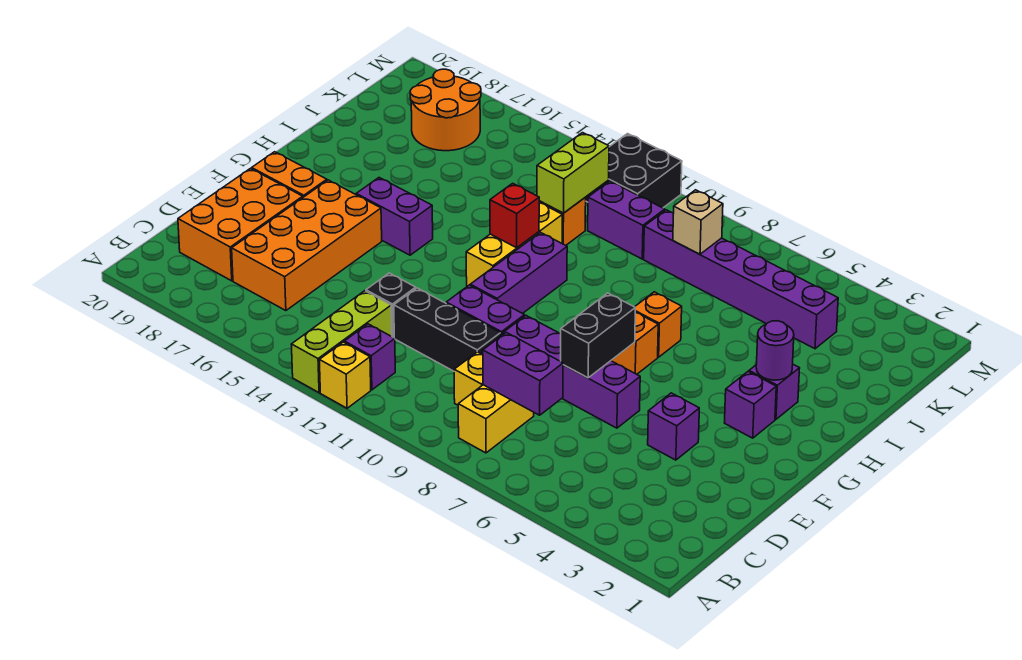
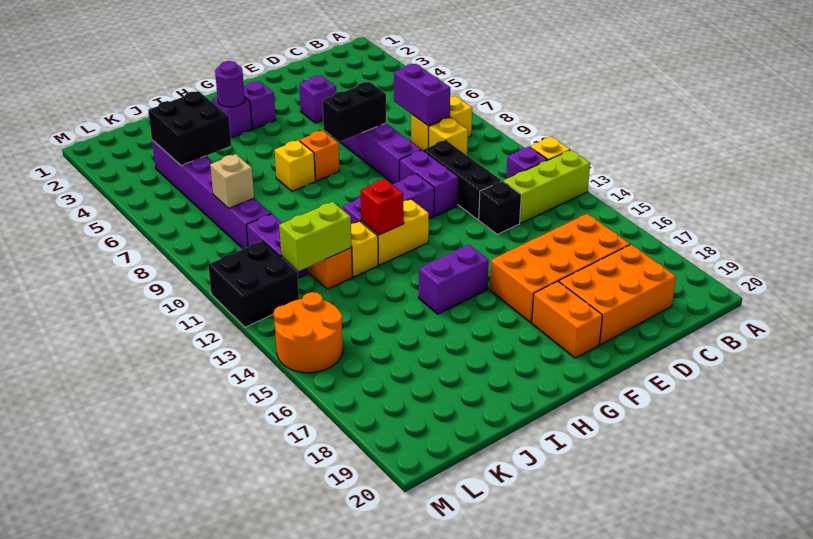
purple 1x2 brick [356,178,433,255] -> purple 1x2 brick turned to [419,245,489,314]
orange 1x1 brick [635,292,682,357] -> yellow 1x1 brick [275,140,315,191]
none -> black 2x2 brick [148,91,231,166]
orange 2x2 round brick [410,69,481,151] -> orange 2x2 round brick moved to [274,292,343,373]

